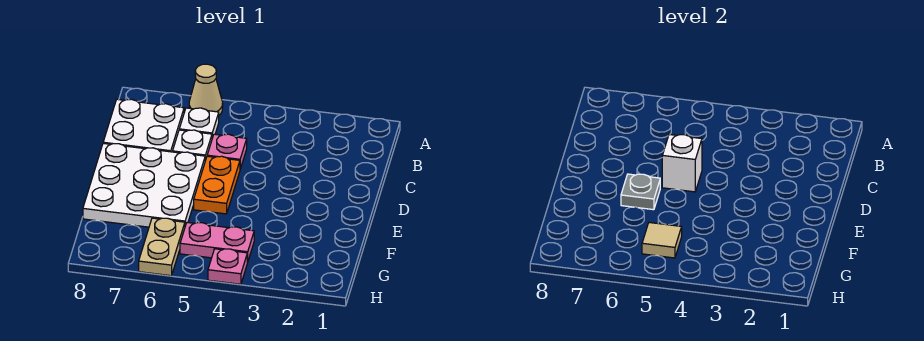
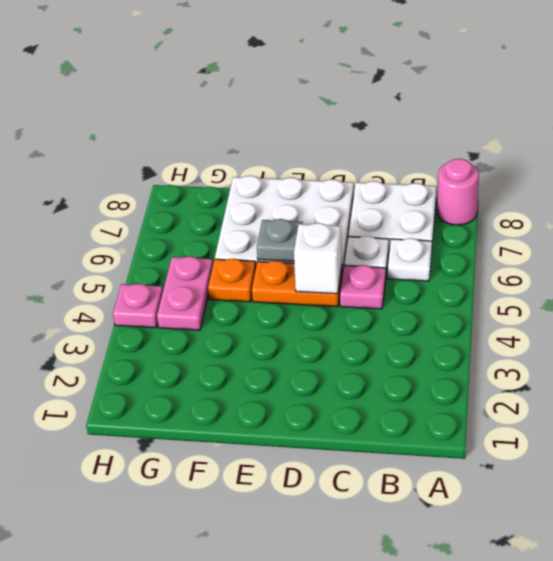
tan 1x1 cone [189,64,223,115] -> none
none -> pink 1x1 round brick [437,159,479,225]
none -> orange 1x1 plate [208,259,256,302]
tan 1x1 tile [642,223,682,258] -> none
tan 1x2 plate [139,218,185,276] -> none

